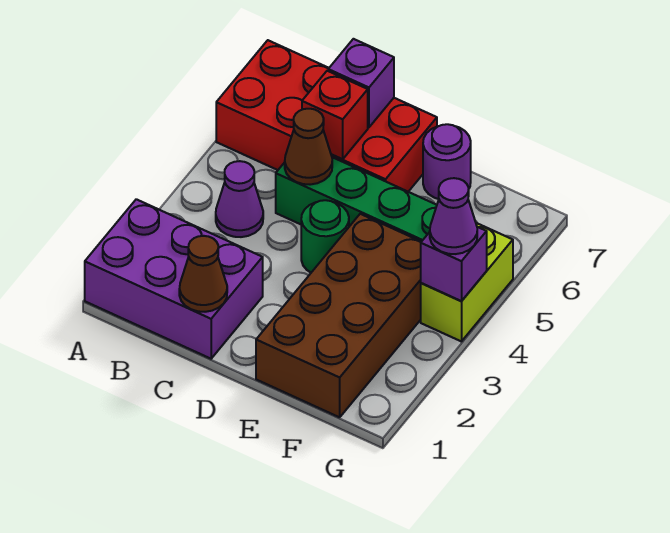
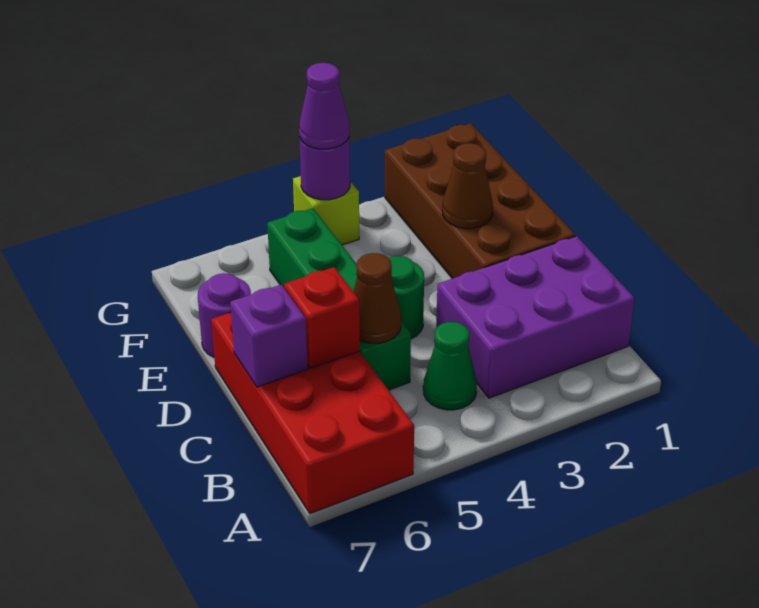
purple 2x3 brick [85,199,263,359] -> purple 2x3 brick turned to [436,236,635,398]
purple 1x1 cone [216,161,263,237] -> green 1x1 cone [423,322,477,410]
brown 1x1 cone [179,236,227,312] -> brown 1x1 cone moved to [442,143,493,228]
brown 2x4 brick [256,214,421,417] -> brown 2x4 brick turned to [385,123,575,279]
lime 1x2 brick [421,223,513,342] -> lime 1x1 brick [293,176,359,245]
purple 1x1 brick [421,227,487,301] -> purple 1x1 round brick [299,133,350,200]

